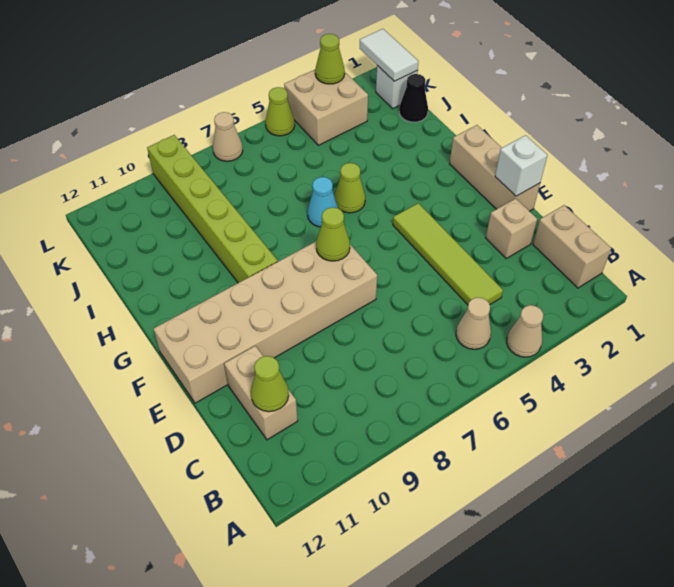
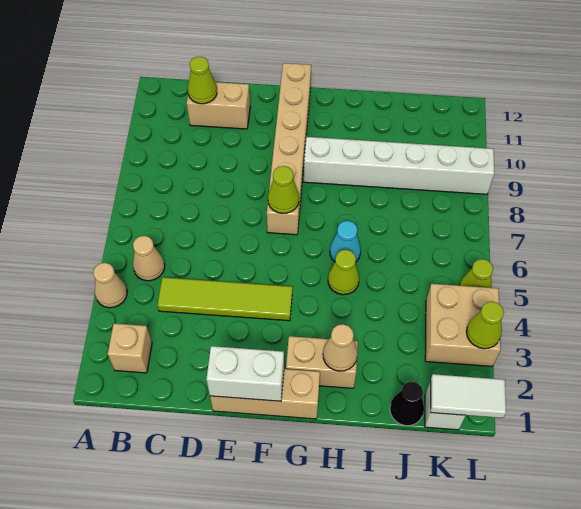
tan 1x2 brick [533,205,611,288] -> tan 1x2 brick moved to [286,336,358,388]
tan 1x1 brick [486,199,537,258] -> tan 1x1 brick moved to [108,323,152,373]
white 1x1 brick [495,135,547,196] -> white 1x2 brick [206,346,284,401]
tan 2x6 brick [154,242,377,403] -> tan 1x6 brick [267,63,311,235]
lime 1x6 brick [147,135,278,283] -> white 1x6 brick [304,137,494,194]
tan 1x1 cone [213,112,243,161] -> tan 1x1 cone moved to [323,324,358,371]

